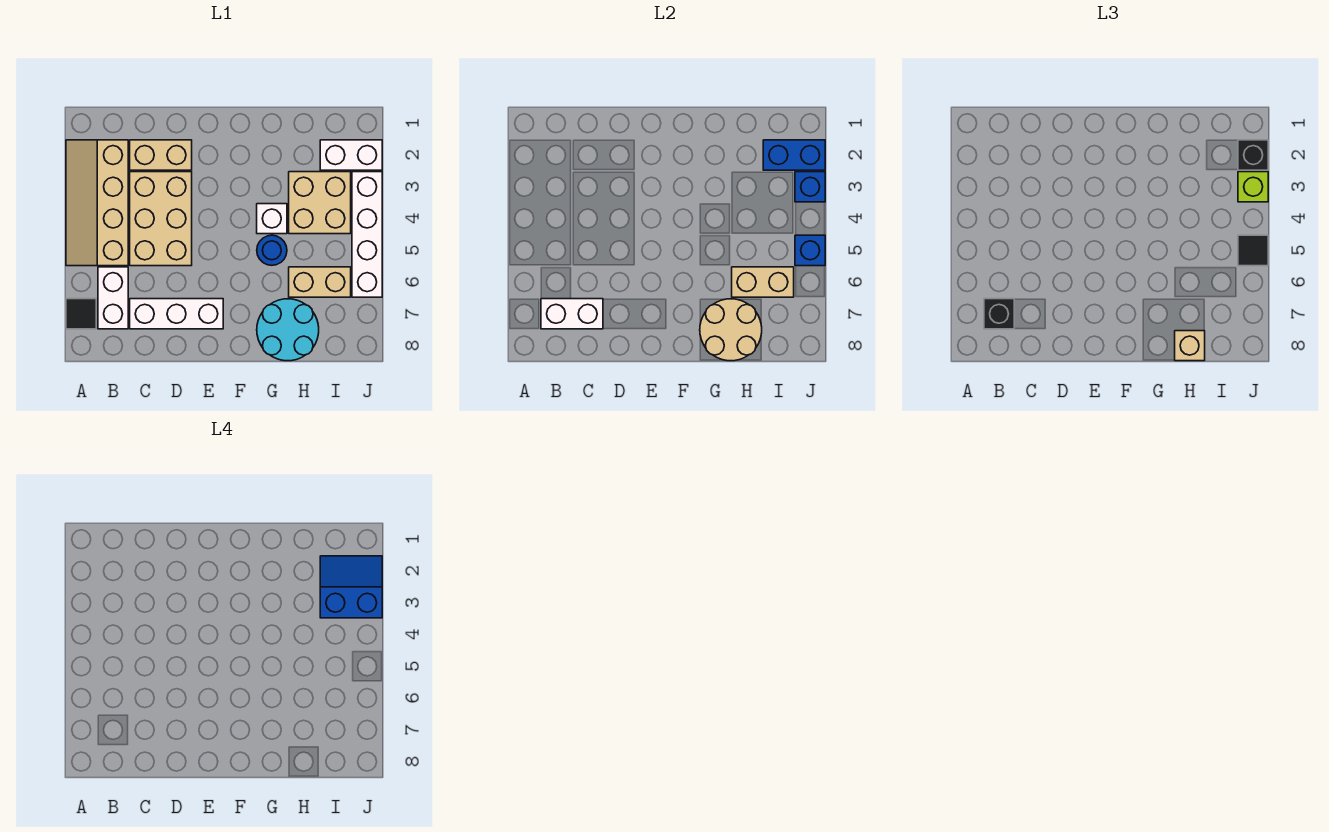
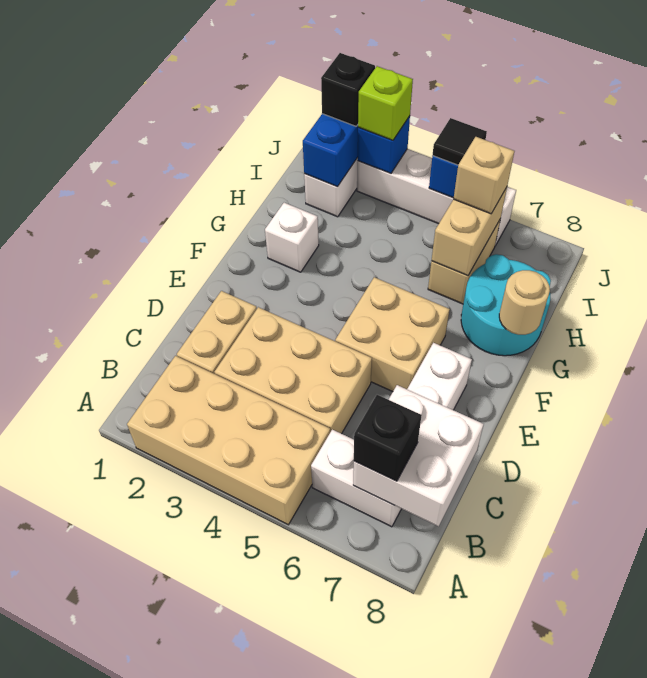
tan 2x4 slope [66,140,128,266] -> tan 2x4 brick [127,356,330,525]
black 1x1 tile [66,299,96,329] -> none
white 1x2 brick [541,299,603,329] -> white 2x2 brick [353,385,484,526]
white 1x1 brick [257,204,287,234] -> white 1x1 brick moved to [265,203,319,272]
blue 1x1 round brick [257,235,287,265] -> none
tan 2x2 round brick [700,299,762,361] -> tan 1x1 round brick [499,270,550,335]
tan 2x2 brick [289,172,351,234] -> tan 2x2 brick moved to [335,277,450,392]
tan 1x1 brick [1175,331,1205,361] -> tan 1x1 brick moved to [454,137,514,214]
blue 2x2 slope [320,556,382,618] -> none

